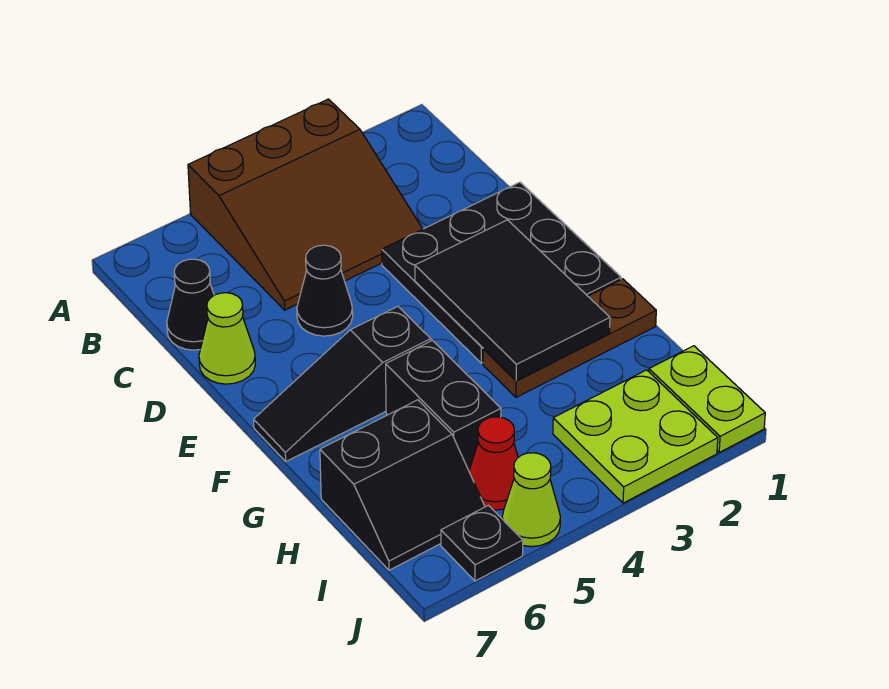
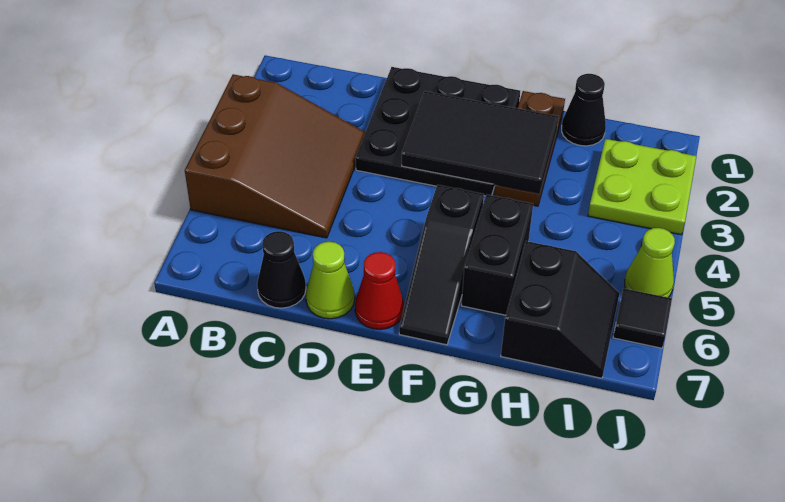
black 1x1 cone [297,245,353,336] -> black 1x1 cone moved to [562,74,606,146]
black 1x2 brick [386,340,501,470] -> black 1x2 brick turned to [461,194,533,315]
lime 1x2 plate [649,346,765,452] -> none
red 1x1 cone [469,417,518,510] -> red 1x1 cone moved to [355,252,404,330]
black 1x1 plate [441,505,523,581] -> black 1x1 tile [613,288,672,348]

